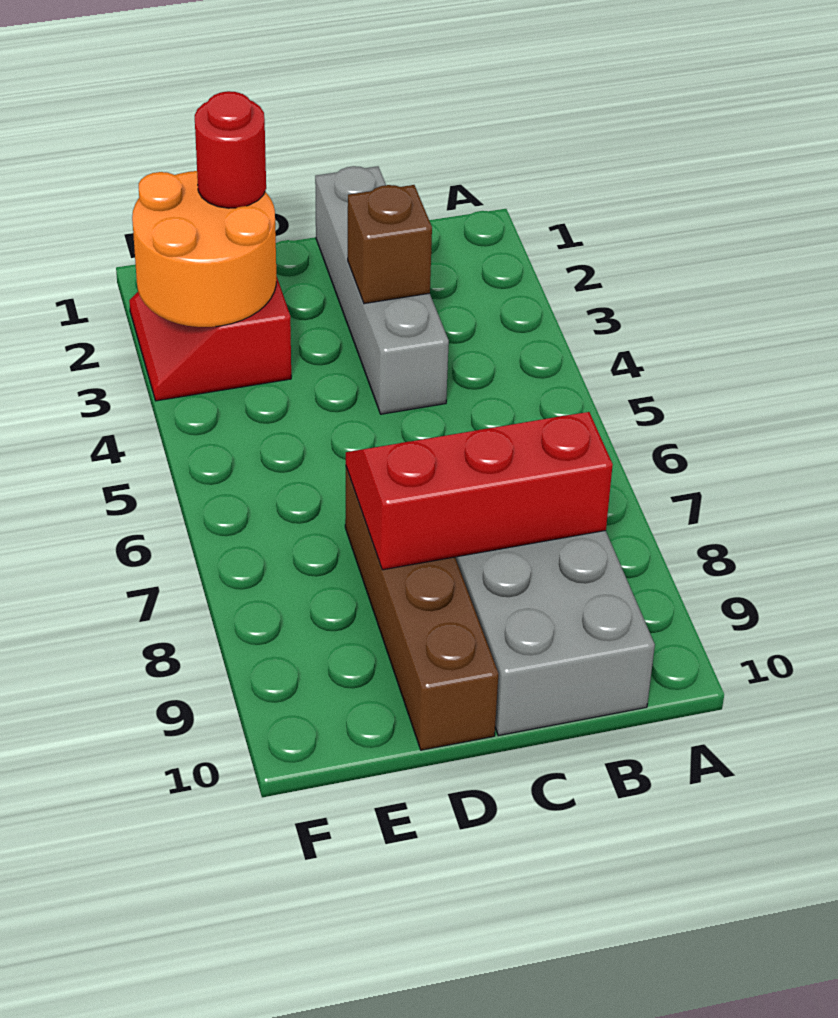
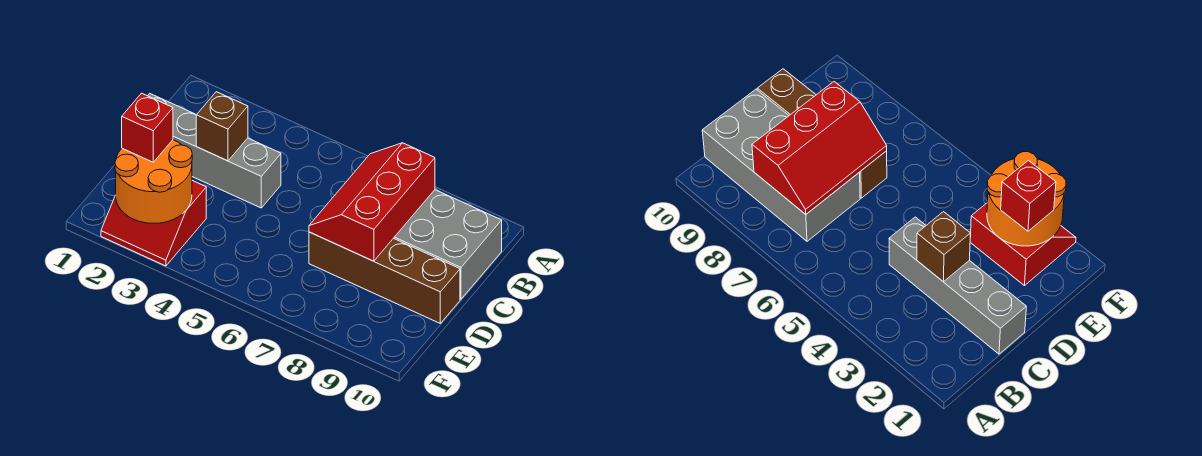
red 1x1 round brick [195,91,266,208] -> red 1x1 brick [122,93,173,162]

